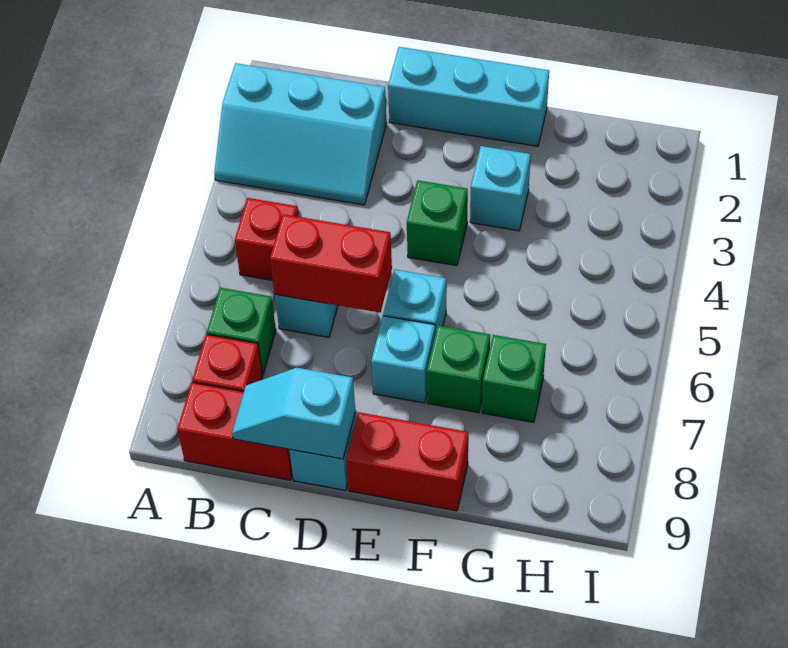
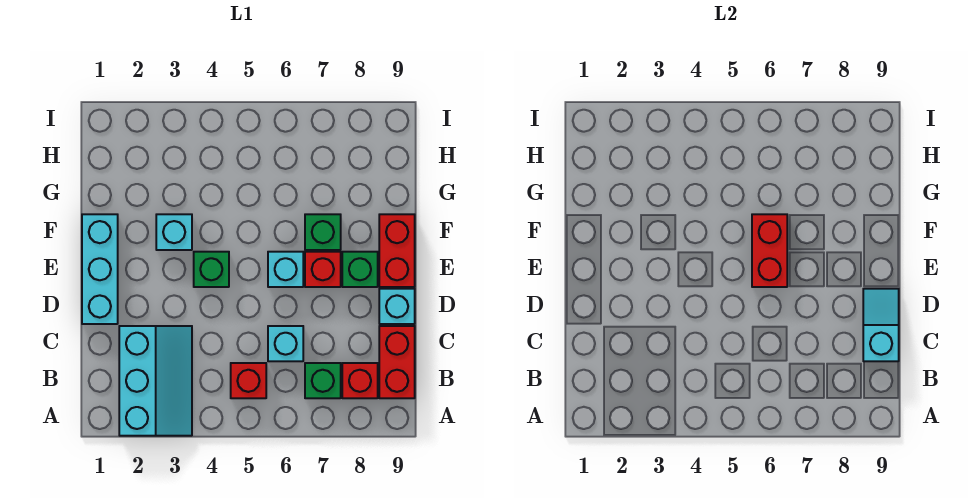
red 1x2 brick [270,214,392,312] -> red 1x2 brick moved to [752,214,787,287]
cyan 1x2 slope [232,368,355,459] -> cyan 1x2 slope turned to [863,289,899,361]
cyan 1x1 brick [371,316,435,403] -> red 1x1 brick [305,252,341,287]
green 1x1 brick [482,335,546,422] -> green 1x1 brick moved to [342,252,378,287]

